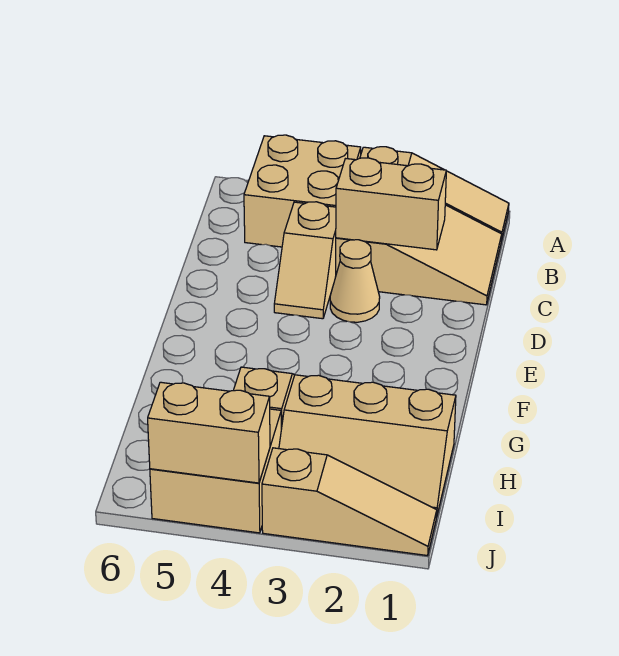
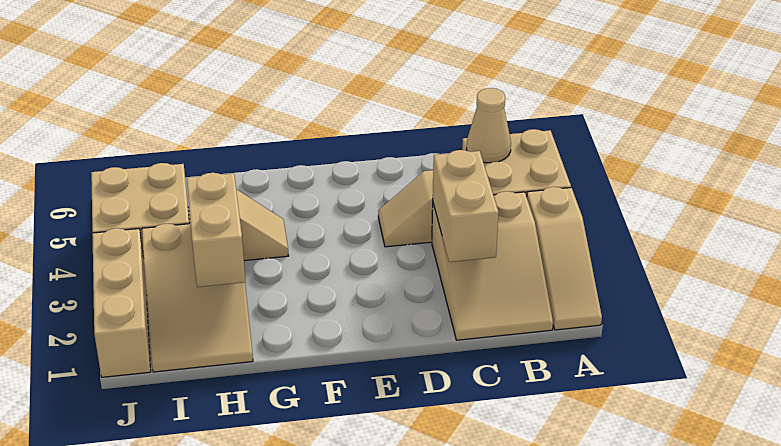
tan 1x1 cone [330,240,380,322] -> tan 1x1 cone moved to [467,88,511,163]
tan 2x3 slope [279,375,456,514] -> tan 2x3 slope turned to [142,224,253,372]
tan 1x3 slope [262,448,437,556] -> tan 1x3 brick [92,228,151,377]
tan 1x2 brick [148,382,270,483] -> tan 1x2 brick moved to [187,173,245,287]

